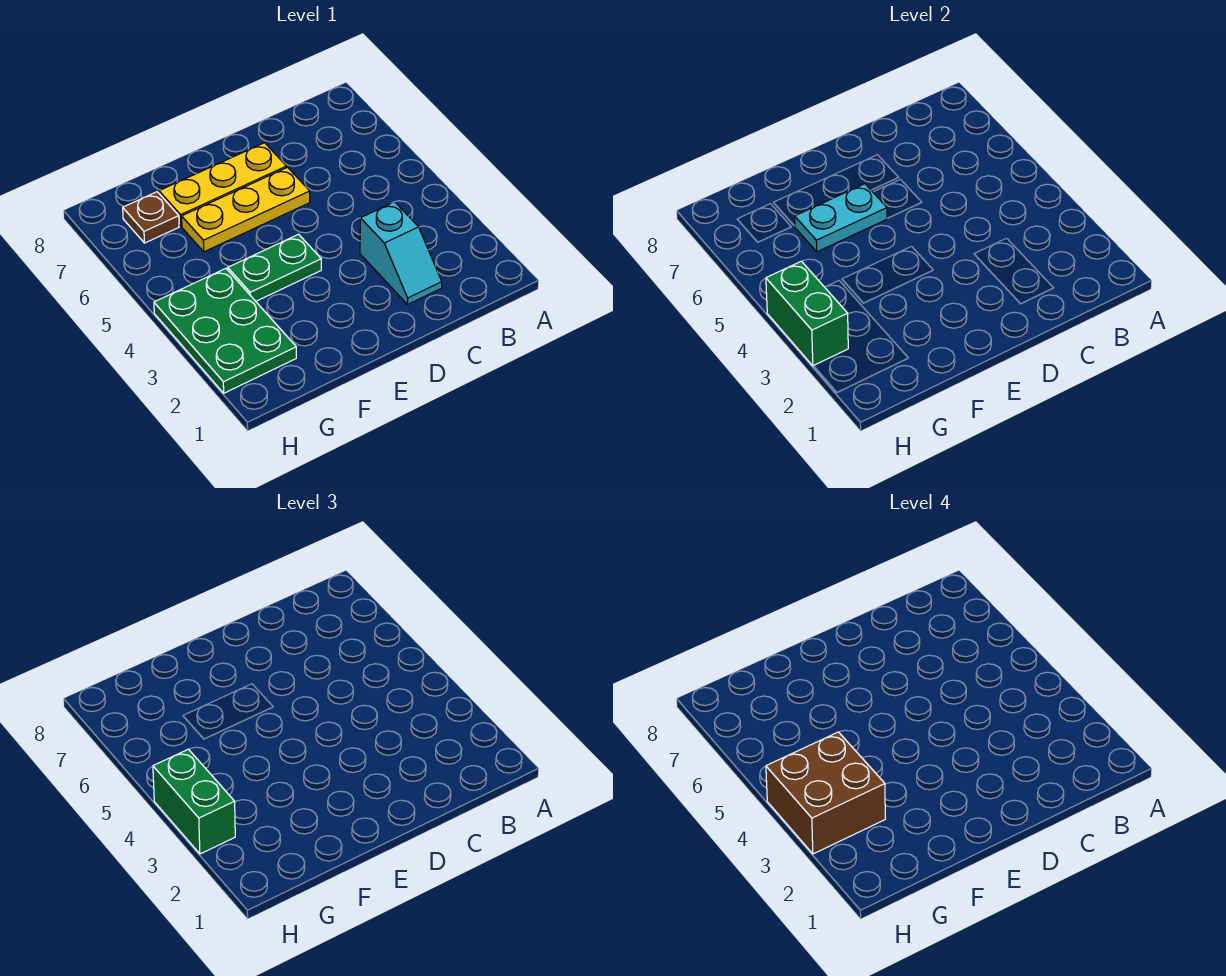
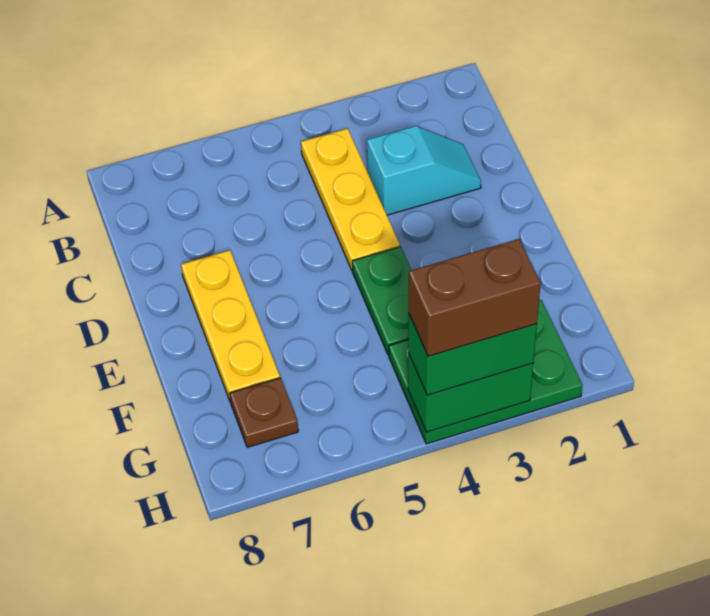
yellow 1x3 plate [182,167,310,252] -> yellow 1x3 plate moved to [301,128,400,271]
cyan 1x2 plate [795,184,887,252] -> none
brown 2x2 brick [766,732,885,854] -> brown 1x2 brick [409,239,541,356]

